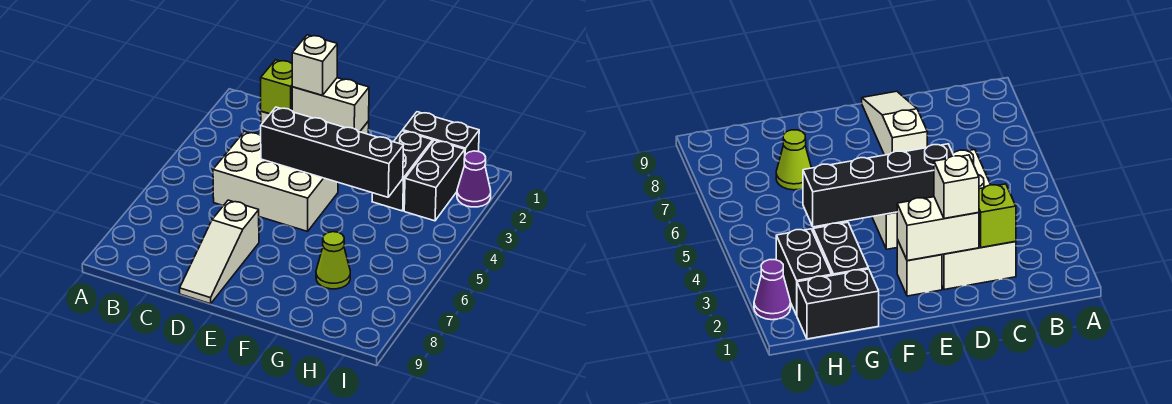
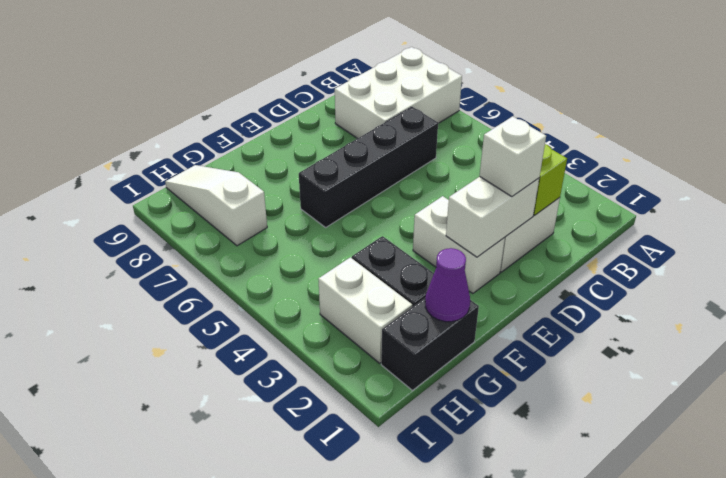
white 2x3 brick [213,132,338,231] -> white 2x3 brick moved to [335,47,462,138]
black 1x4 brick [261,107,404,197] -> black 1x4 brick moved to [299,107,438,227]
white 1x3 slope [180,200,259,304] -> white 1x3 slope moved to [165,165,267,246]
white 1x1 brick [897,240,942,296] -> white 1x2 brick [413,196,505,294]
lime 1x1 cone [316,232,350,289] -> none
black 1x2 brick [404,140,465,221] -> white 1x2 brick [319,257,412,363]
purple 1x1 cone [457,151,491,207] -> purple 1x1 cone moved to [425,248,470,322]

